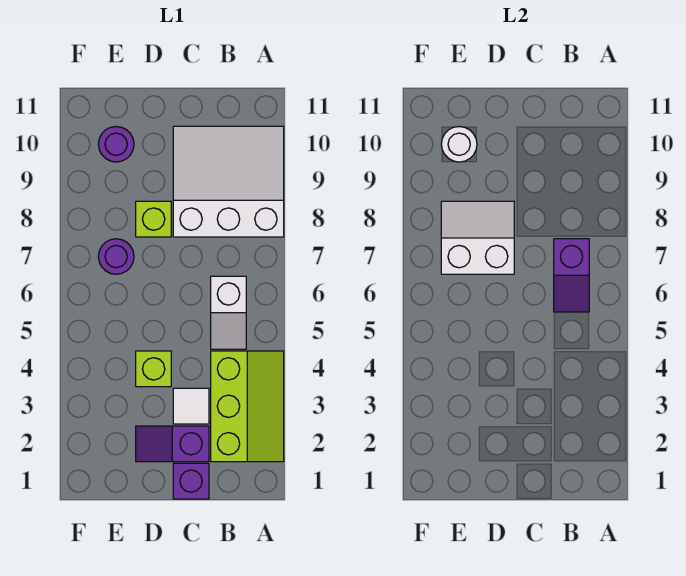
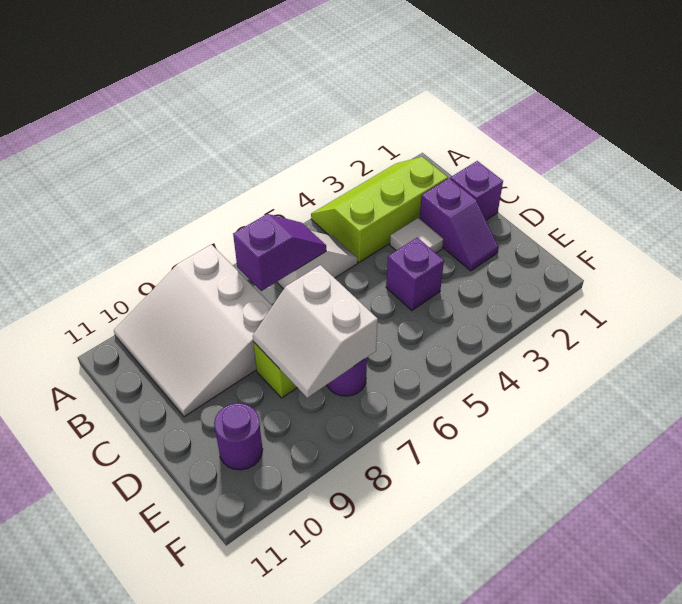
lime 1x1 brick [136,351,171,387] -> purple 1x1 brick [386,238,444,310]
white 1x1 round brick [441,127,477,162] -> none

